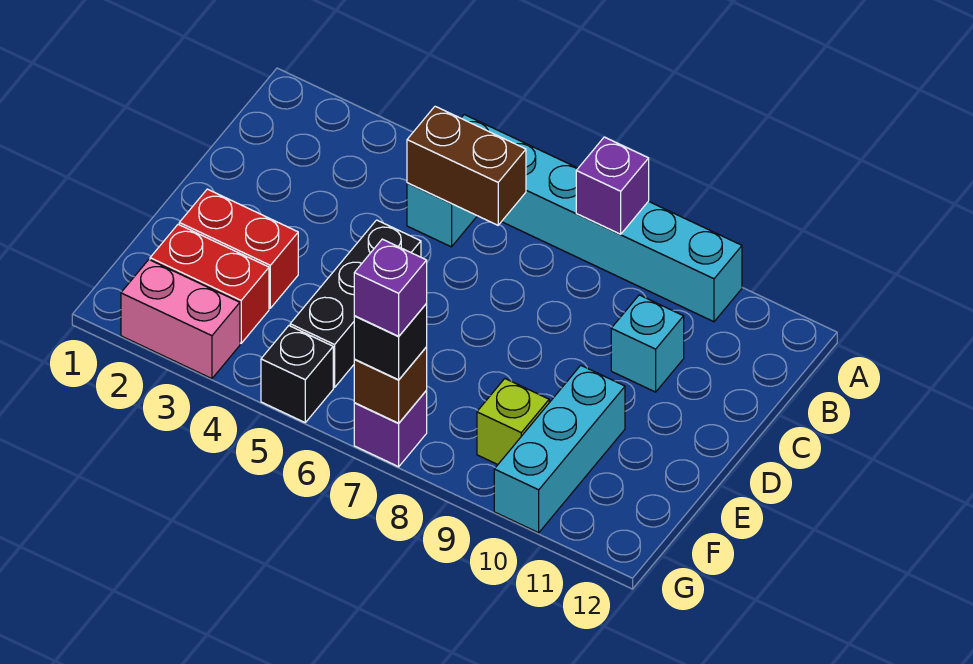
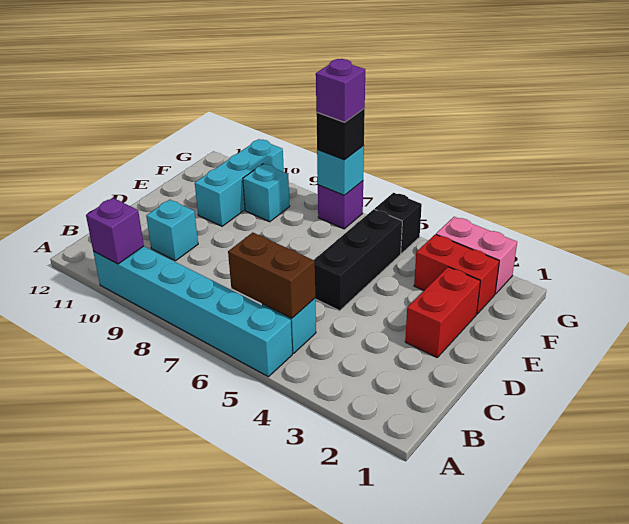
purple 1x1 brick [576,137,649,234] -> purple 1x1 brick moved to [86,198,144,264]
red 1x2 brick [179,189,298,308] -> red 1x2 brick turned to [405,267,480,357]
lime 1x1 brick [477,379,549,465] -> cyan 1x1 brick [243,164,290,222]
brown 1x1 brick [354,347,427,423] -> cyan 1x1 brick [317,146,364,195]

